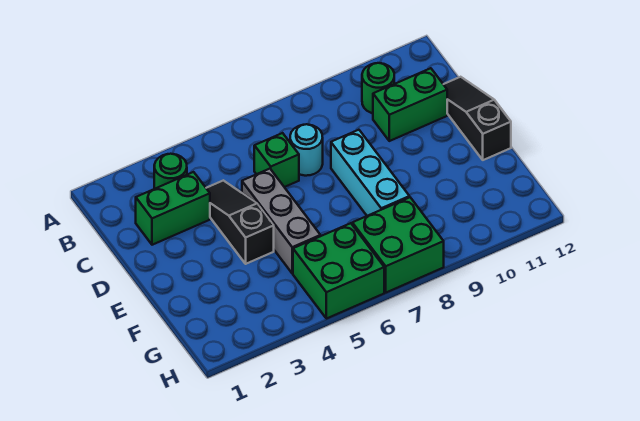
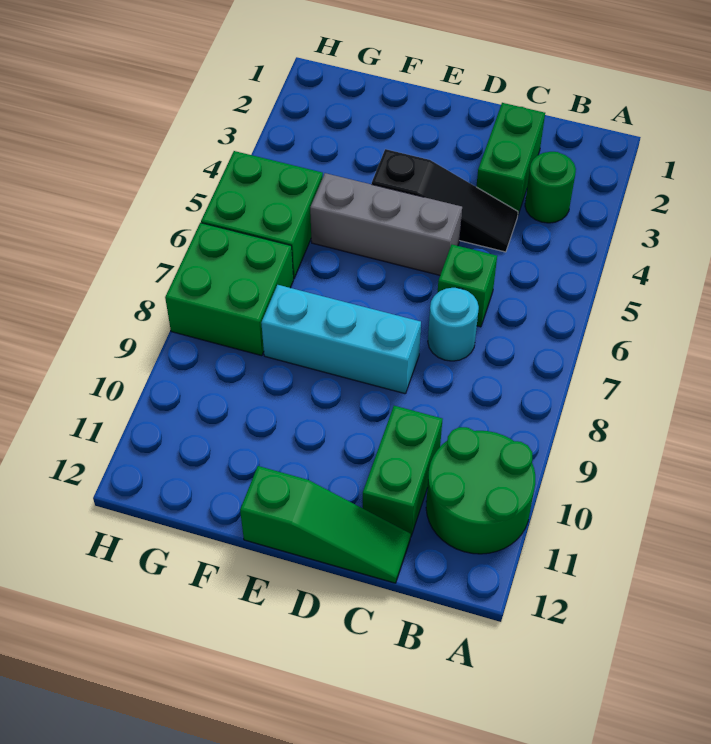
green 1x1 round brick [362,63,394,113] -> green 2x2 round brick [426,427,535,554]
black 1x3 slope [443,77,511,160] -> green 1x3 slope [240,466,411,583]

